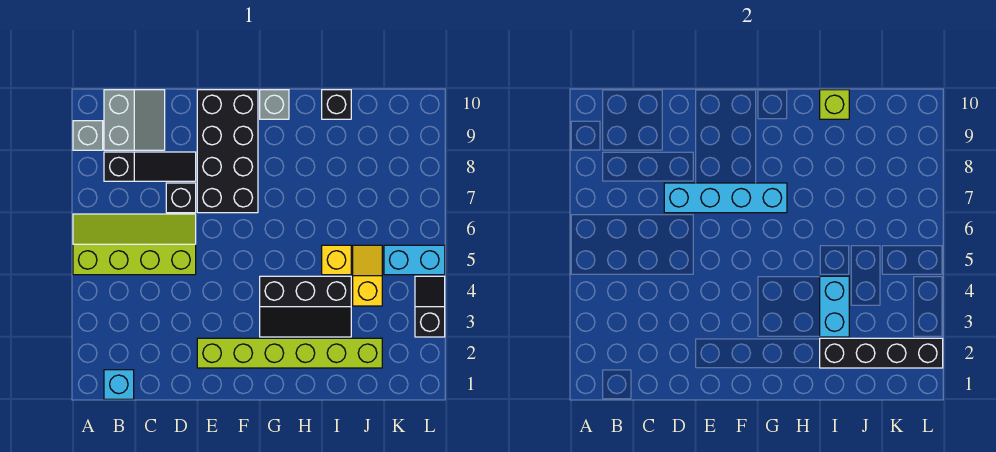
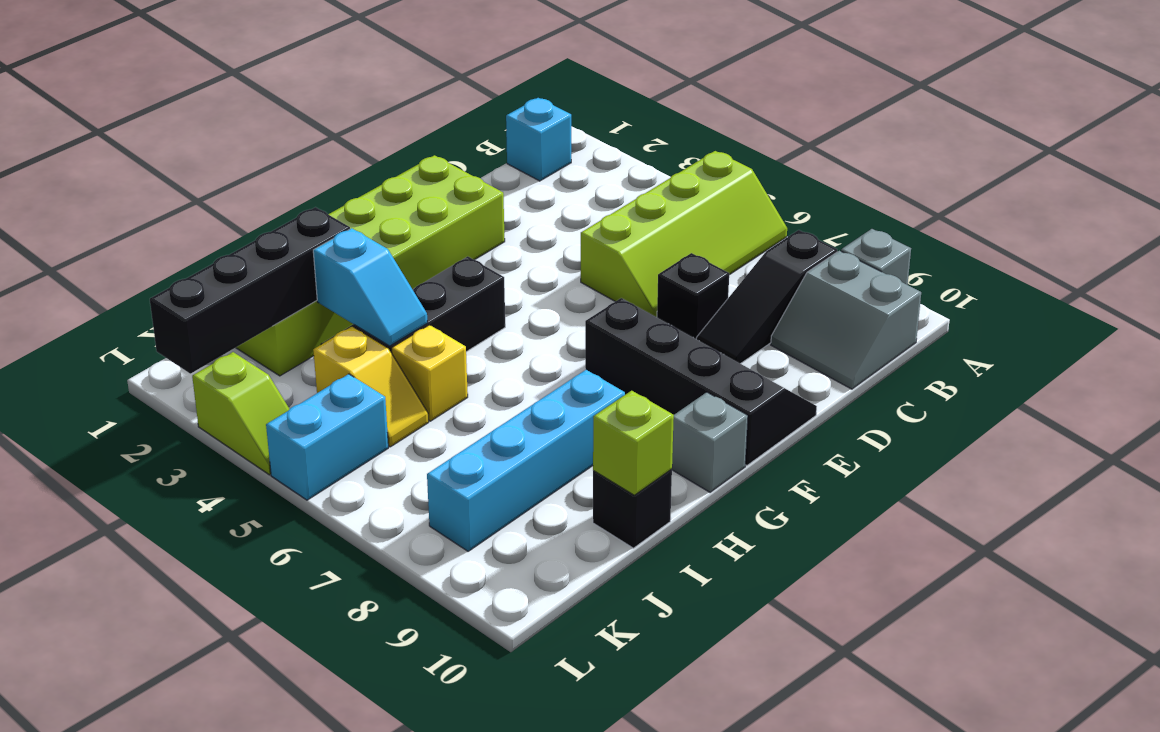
cyan 1x4 brick [664,183,787,213] -> cyan 1x4 brick moved to [427,370,625,551]
lime 1x6 brick [197,338,382,368] -> lime 2x6 brick [236,155,505,376]
black 2x4 brick [197,90,258,213] -> black 2x4 slope [585,298,817,466]
cyan 1x2 brick [820,276,849,337] -> cyan 1x2 slope [313,228,428,346]
black 1x2 slope [415,276,445,337] -> lime 1x2 slope [192,352,289,475]

